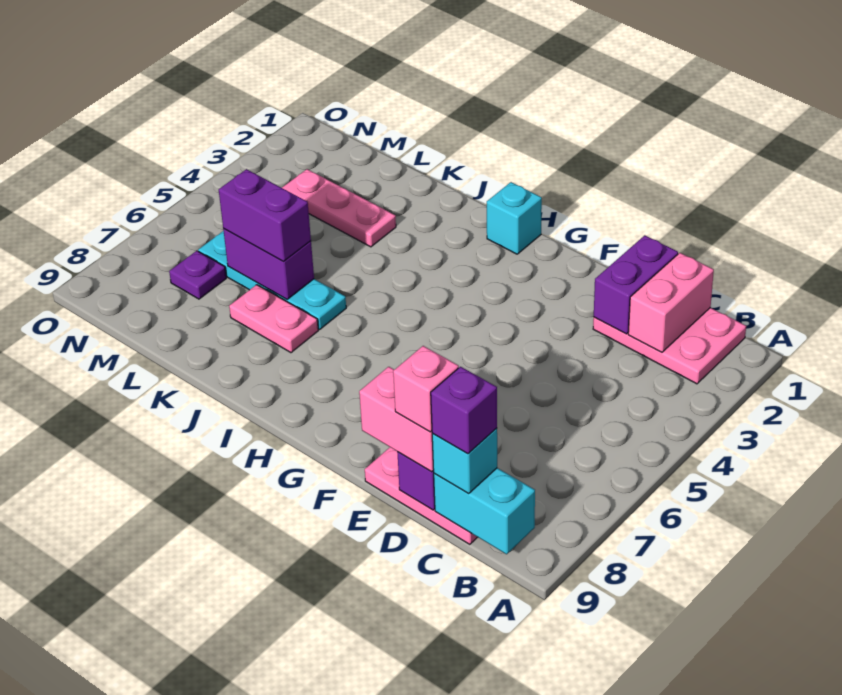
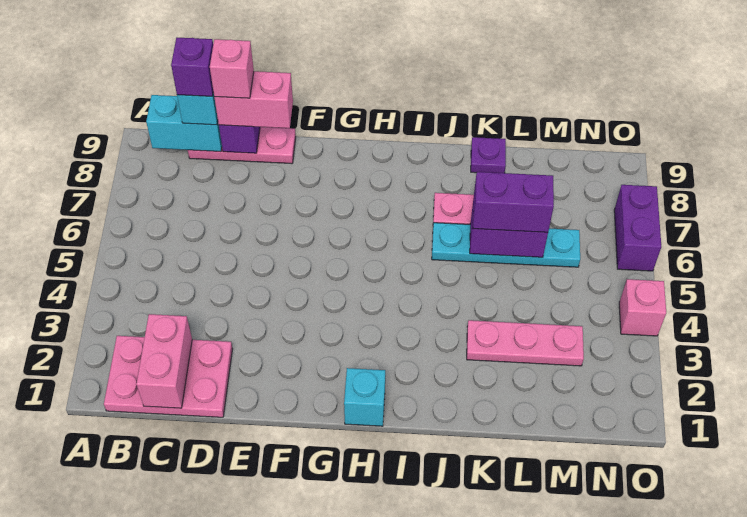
purple 1x2 brick [594,235,678,334] -> purple 1x2 brick moved to [614,185,661,271]
purple 1x1 plate [169,251,226,299] -> purple 1x1 plate moved to [471,137,506,173]
none -> pink 1x1 brick [619,279,666,336]

